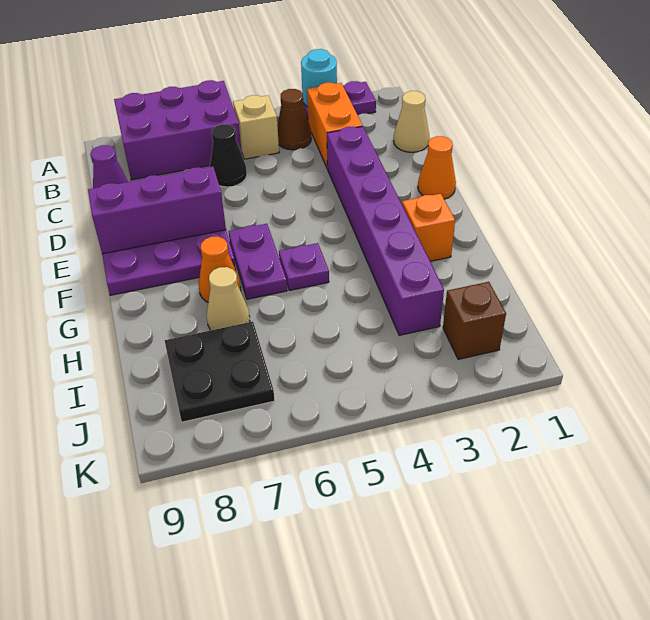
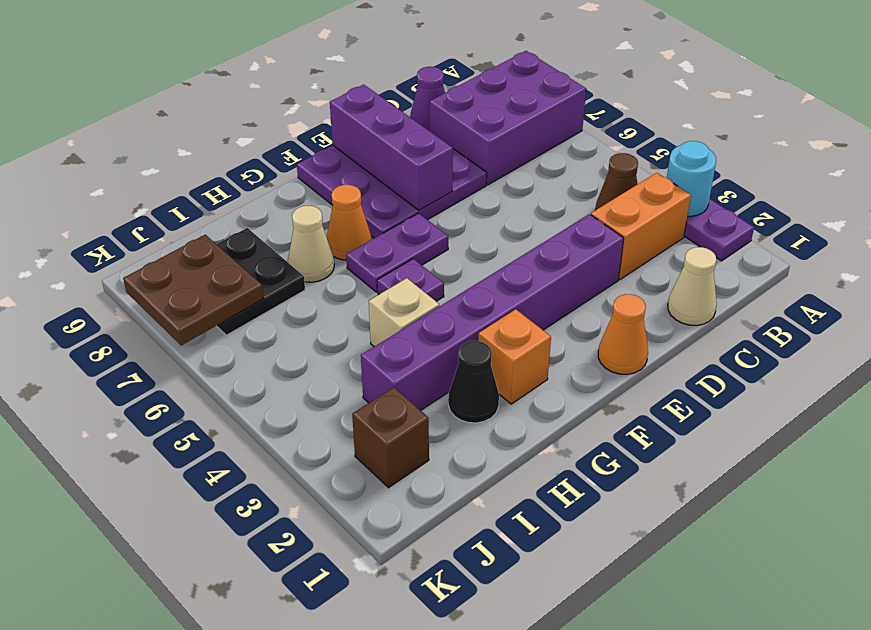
purple 2x3 brick [114,80,242,180] -> purple 2x3 brick turned to [430,51,586,185]
tan 1x1 brick [233,95,279,159] -> tan 1x1 brick moved to [369,278,439,347]
black 1x1 cone [210,124,247,187] -> black 1x1 cone moved to [448,341,499,423]
none -> brown 2x2 plate [123,235,264,346]

